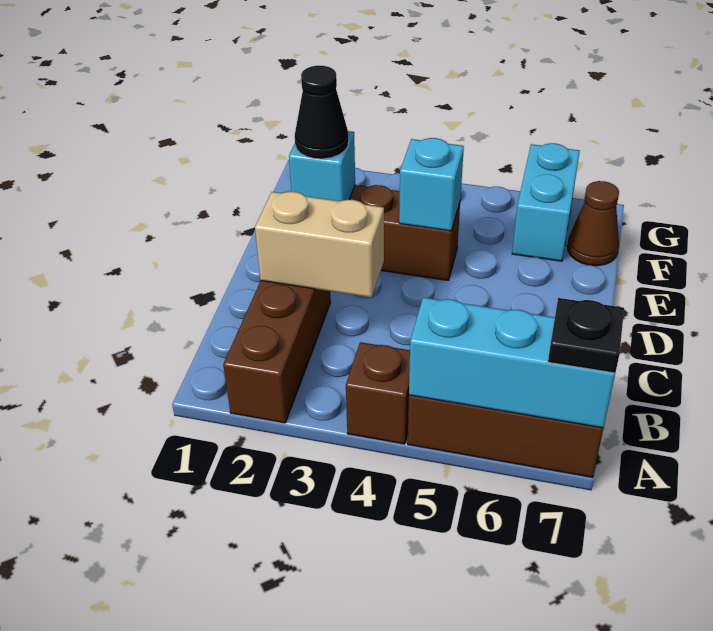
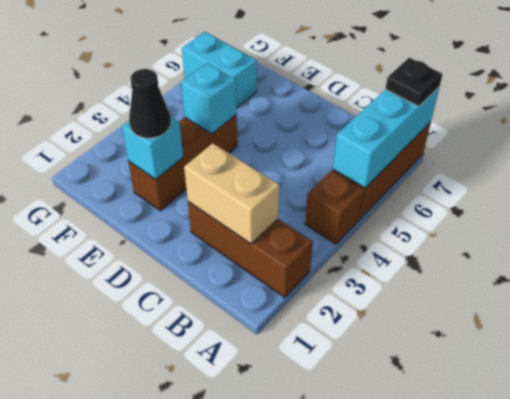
tan 1x2 brick [255,192,384,298] -> tan 1x2 brick turned to [184,143,279,244]
brown 1x1 cone [567,181,619,266] -> none

